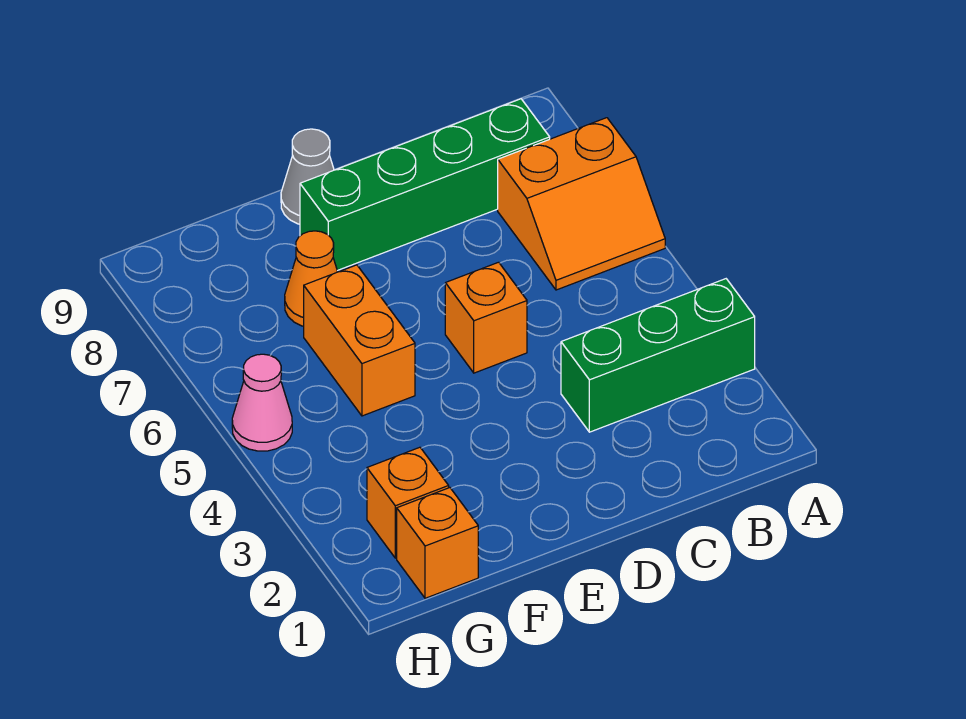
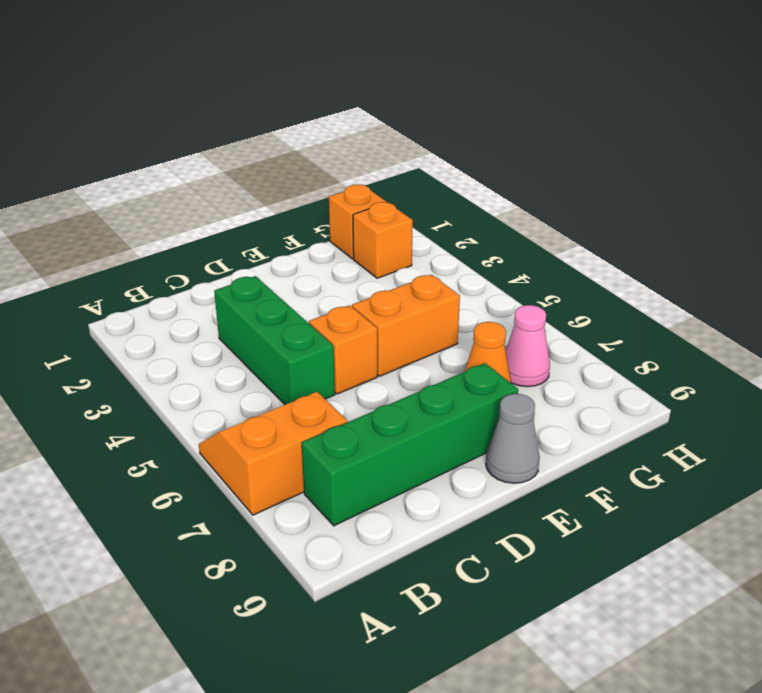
green 1x3 brick [561,279,755,432] -> green 1x3 brick turned to [214,276,335,405]
orange 1x2 brick [304,265,415,416] -> orange 1x2 brick turned to [352,275,460,376]
pink 1x1 cone [232,354,292,451] -> pink 1x1 cone moved to [506,305,550,387]

